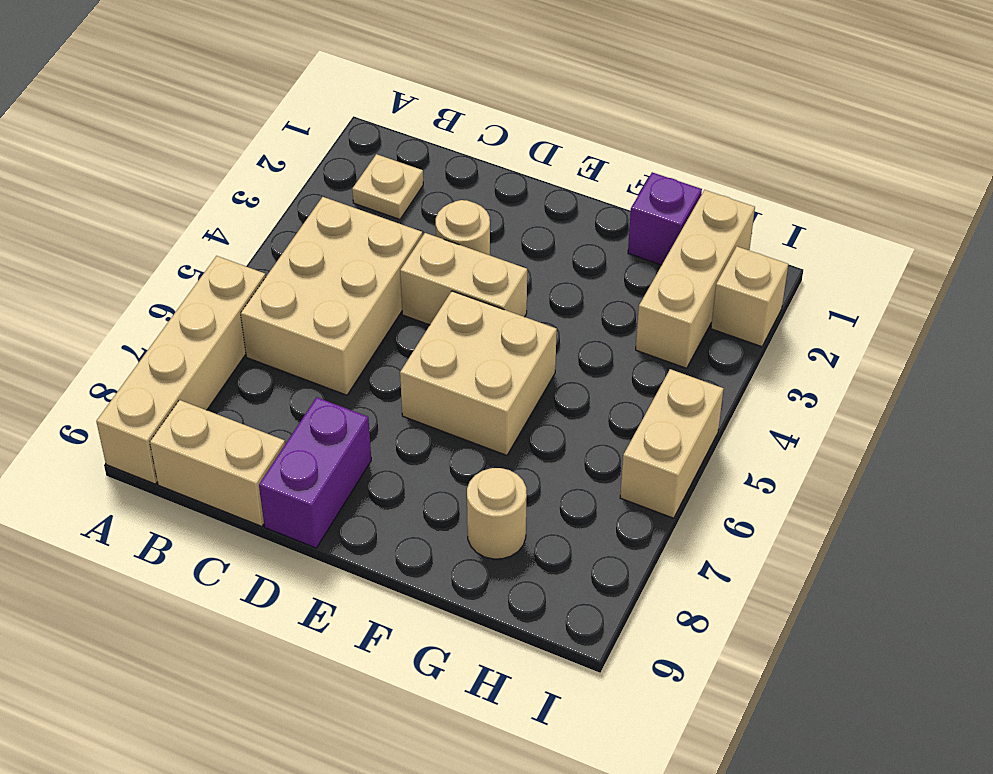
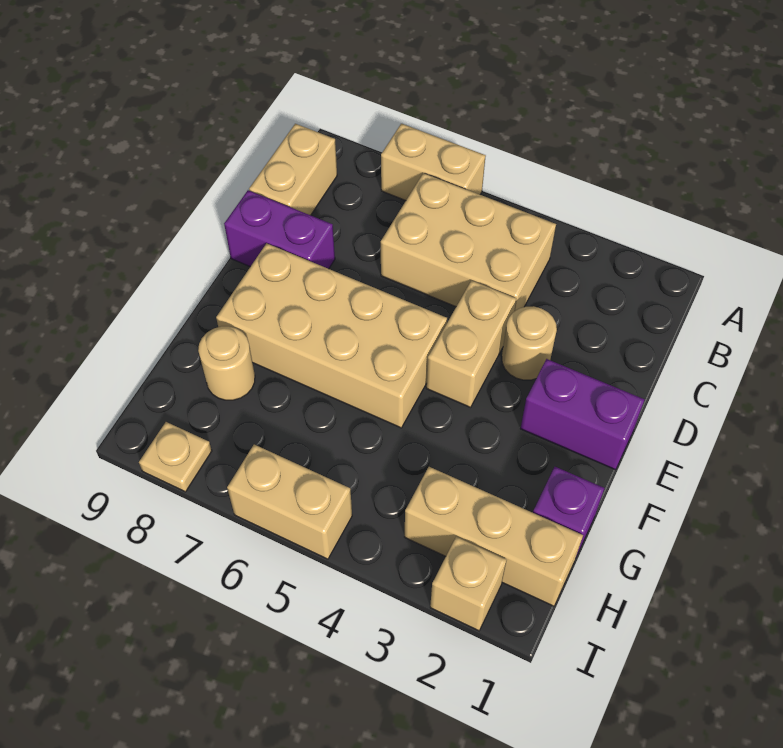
tan 1x4 brick [96,256,266,484] -> tan 1x2 brick [381,124,486,200]
tan 1x1 plate [352,154,423,219] -> tan 1x1 plate moved to [139,422,212,492]
none -> purple 1x2 brick [520,359,645,470]
tan 2x2 brick [400,291,557,455] -> tan 2x4 brick [216,243,447,428]

